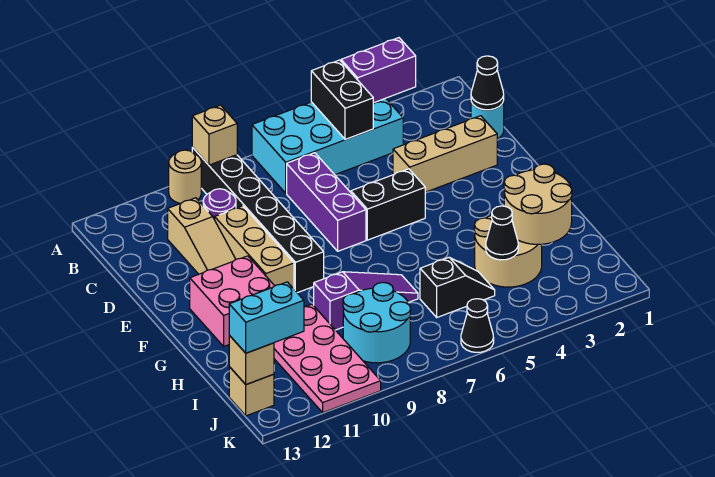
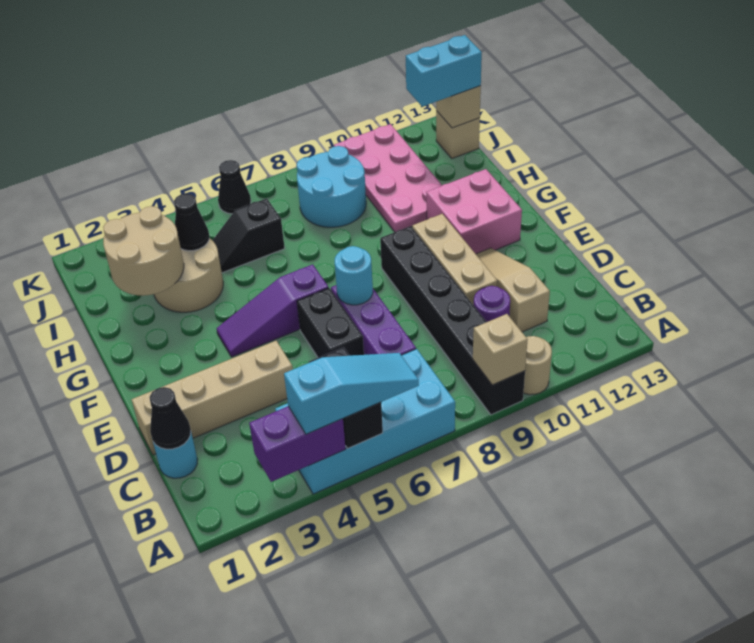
none -> cyan 1x3 slope [284,353,419,434]
tan 1x3 brick [393,116,497,192] -> tan 1x4 brick [131,341,293,455]
black 1x2 brick [351,169,425,240] -> black 1x2 brick turned to [297,288,364,357]
none -> cyan 1x1 round brick [335,246,373,305]
purple 1x3 slope [314,272,418,330] -> purple 1x3 slope moved to [217,264,329,357]

